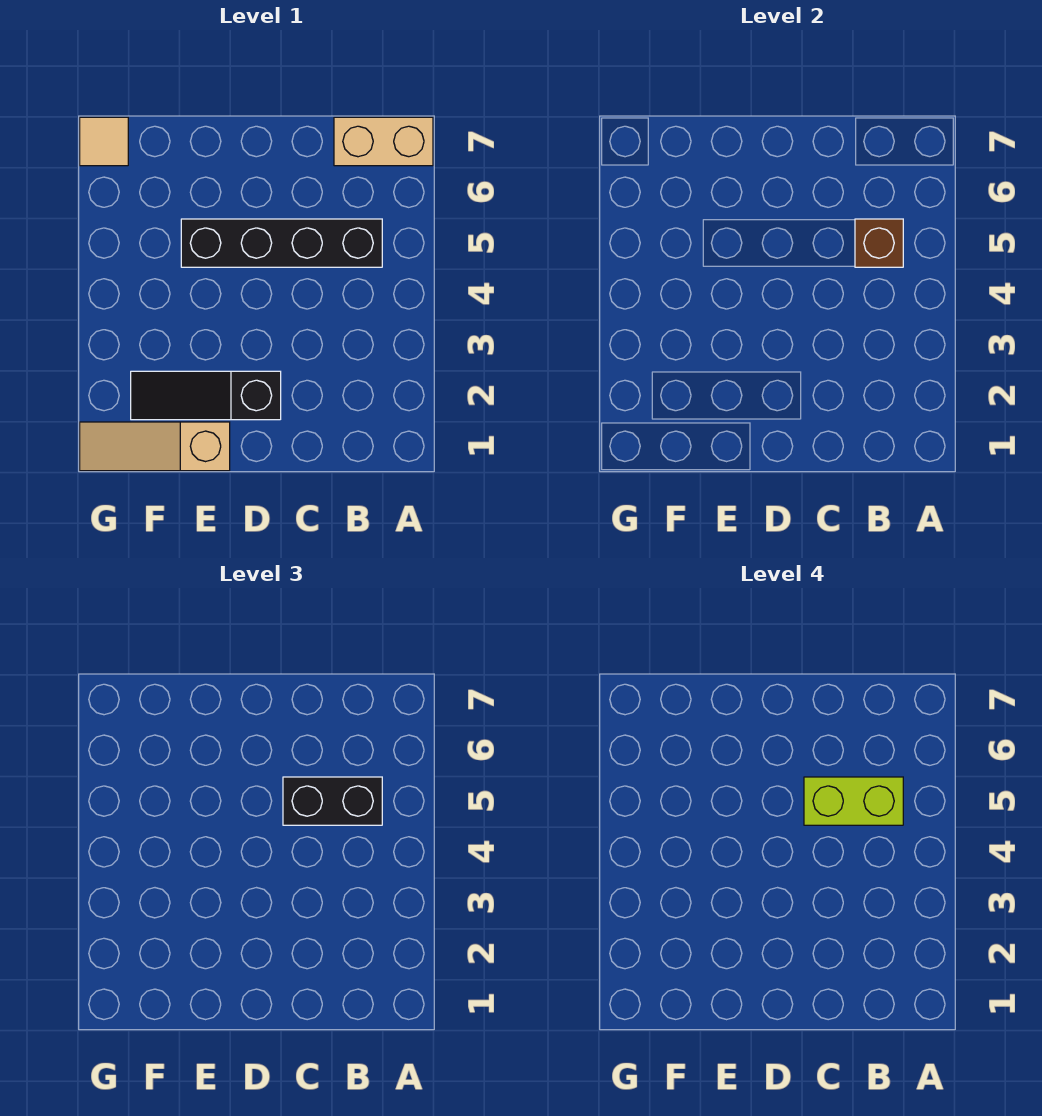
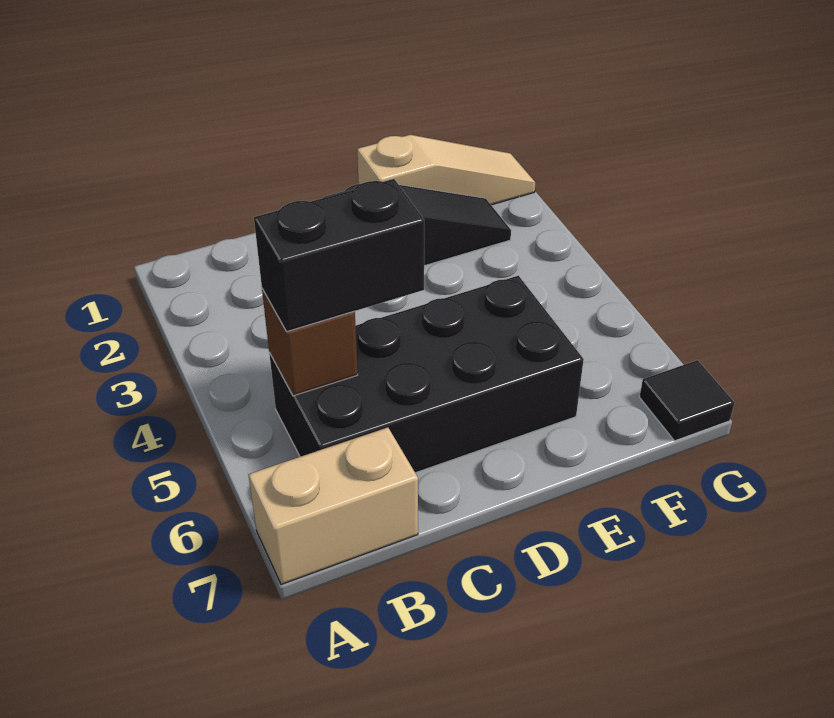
black 1x4 brick [181,219,382,267] -> black 2x4 brick [269,276,584,473]
lime 1x2 brick [804,777,903,825] -> none
tan 1x1 tile [80,117,128,166] -> black 1x1 tile [640,360,734,441]

